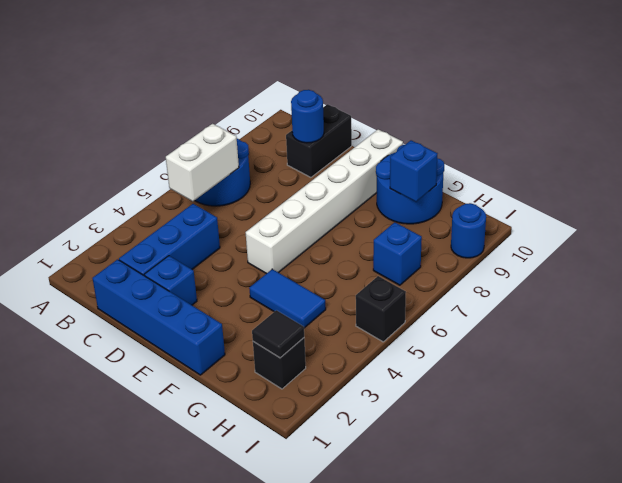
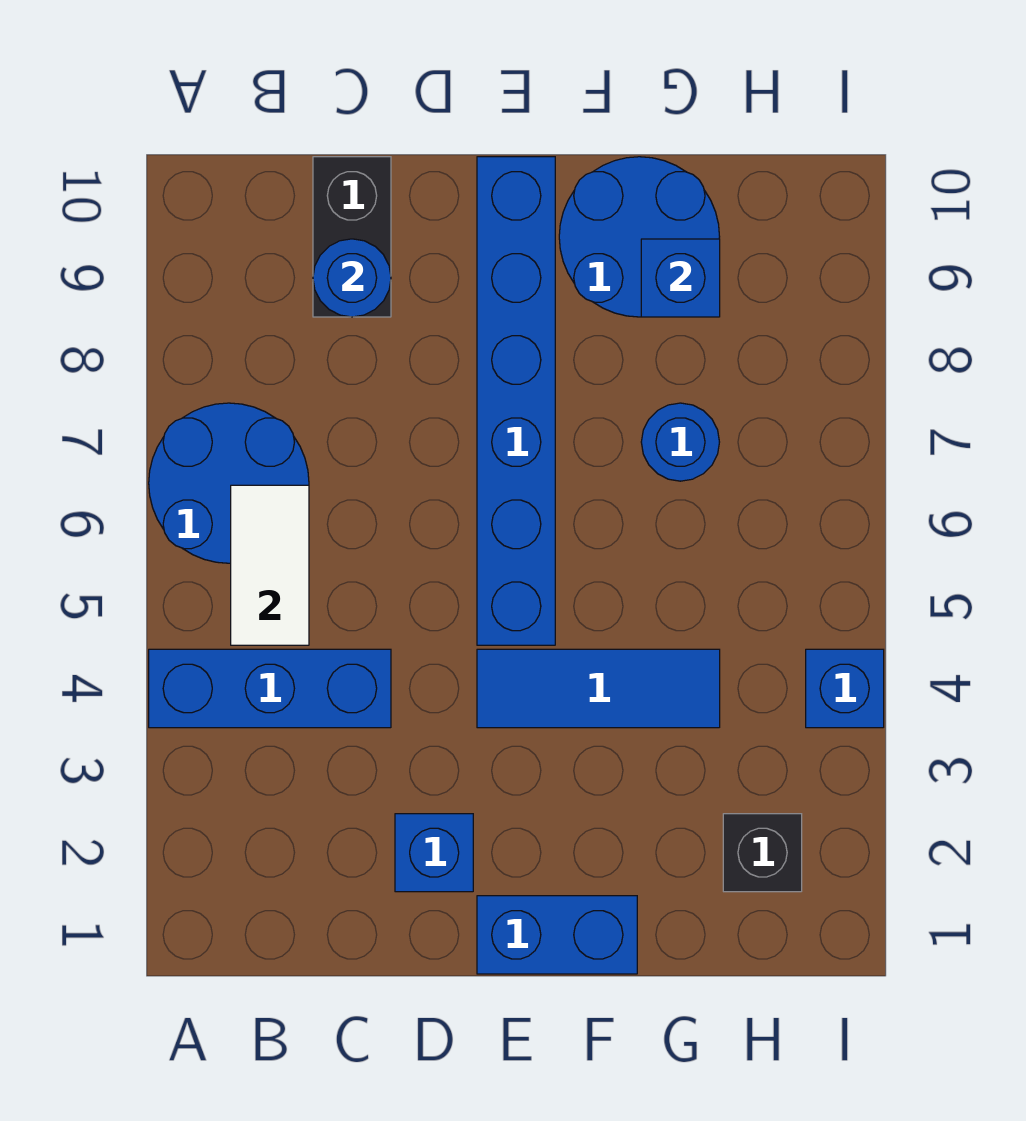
white 1x2 brick [166,124,239,201] -> white 1x2 tile [231,485,309,645]
blue 1x4 brick [92,259,225,375] -> blue 1x2 brick [477,896,637,974]
blue 1x3 brick [119,204,220,276] -> blue 1x3 brick turned to [149,649,391,728]
white 1x6 brick [246,129,403,274] -> blue 1x6 brick [477,157,555,645]
blue 1x2 tile [249,269,326,328] -> blue 1x3 tile [477,649,720,728]
black 1x1 tile [252,310,304,358] -> none
blue 1x1 brick [373,222,422,285] -> blue 1x1 brick moved to [806,649,884,728]
black 1x1 brick [356,276,406,342] -> none
blue 1x1 round brick [451,203,486,258] -> blue 1x1 round brick moved to [641,403,719,481]

